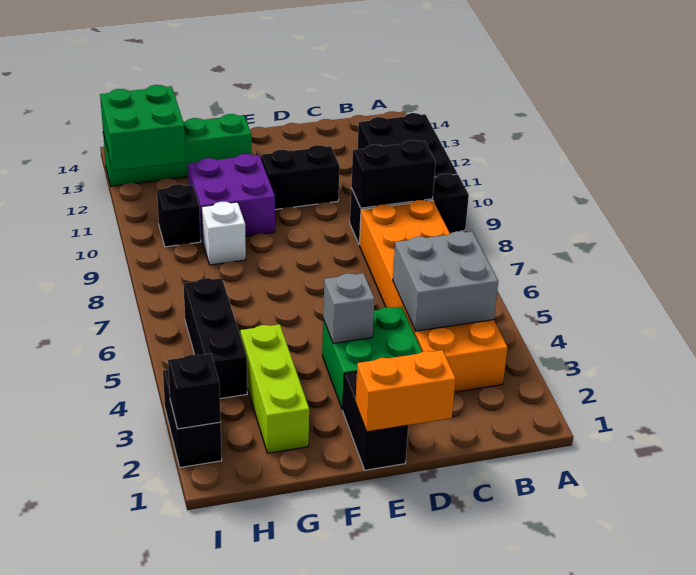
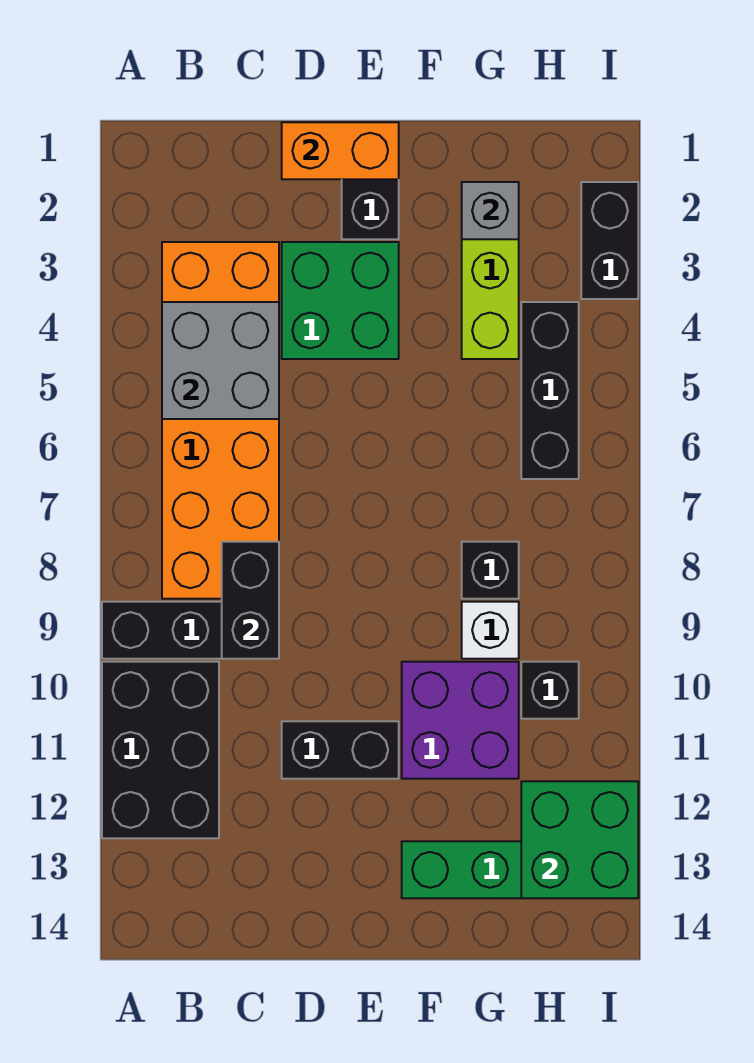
black 1x2 brick [351,140,436,208] -> black 1x2 brick turned to [222,542,279,659]
grey 1x1 brick [323,273,375,343] -> grey 1x1 brick moved to [462,182,519,239]
black 1x1 brick [168,354,221,429] -> black 1x1 brick moved to [462,542,519,599]

